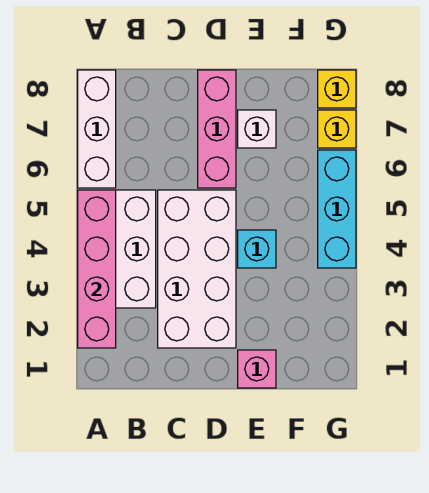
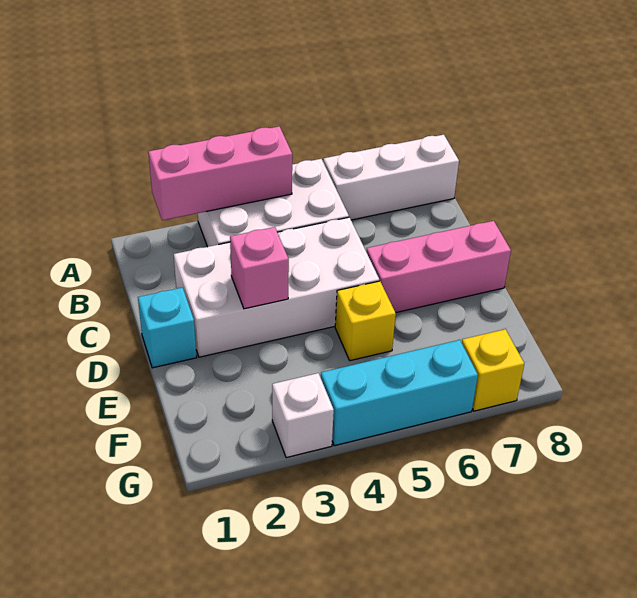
pink 1x4 brick [78,190,116,348] -> pink 1x3 brick [148,126,292,220]
pink 1x1 brick [238,350,276,388] -> pink 1x1 brick moved to [230,227,289,309]
cyan 1x1 brick [238,230,276,268] -> cyan 1x1 brick moved to [138,288,197,368]
white 1x1 brick [238,110,276,148] -> white 1x1 brick moved to [272,373,334,458]
yellow 1x1 brick [318,70,356,108] -> yellow 1x1 brick moved to [335,281,396,361]

